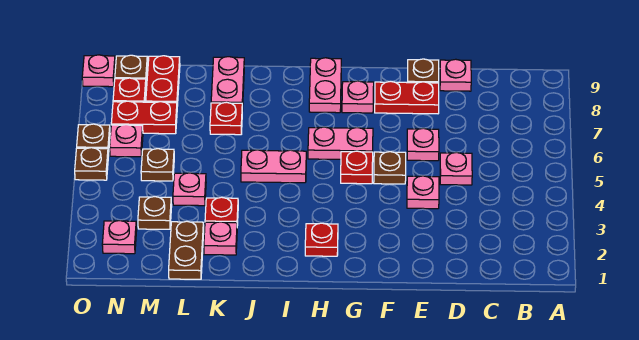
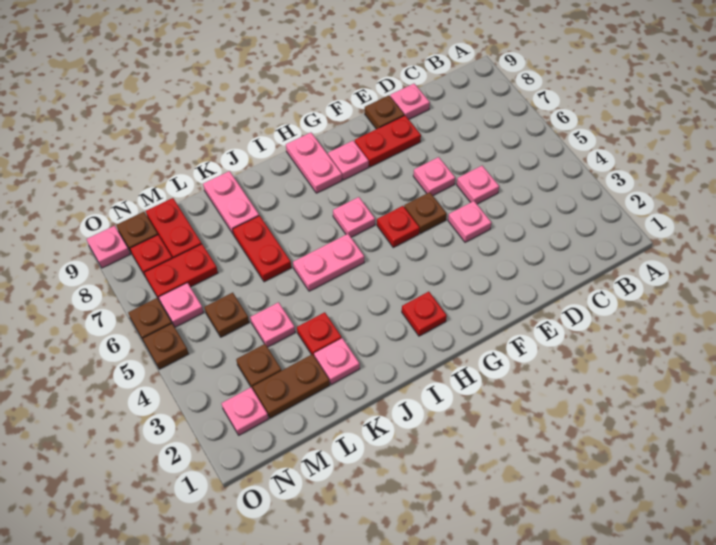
pink 1x2 plate [308,127,373,159] -> pink 1x1 plate [333,197,375,237]
red 1x1 plate [210,102,242,135] -> red 1x2 plate [233,216,291,282]
brown 1x2 plate [169,221,204,279] -> brown 1x2 plate turned to [253,354,330,418]

